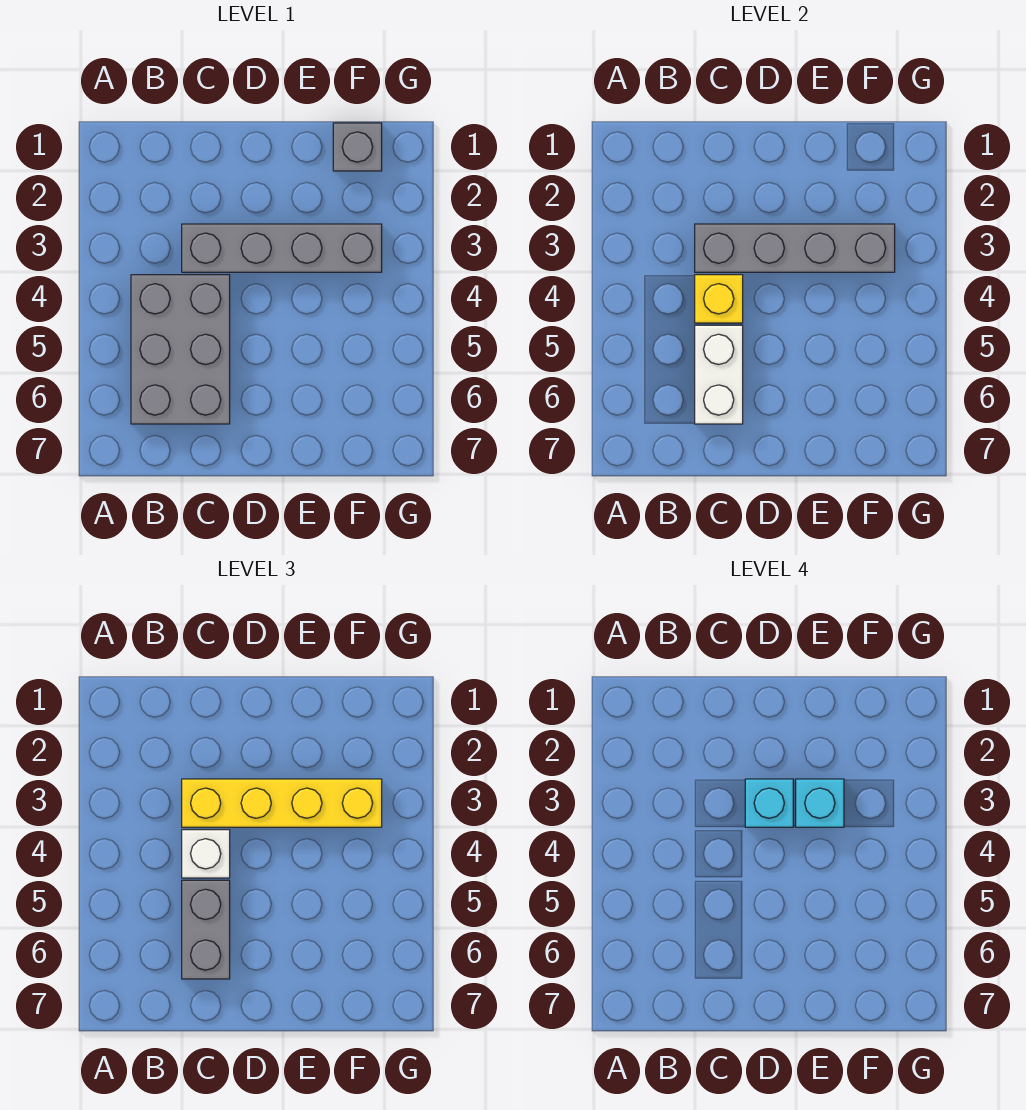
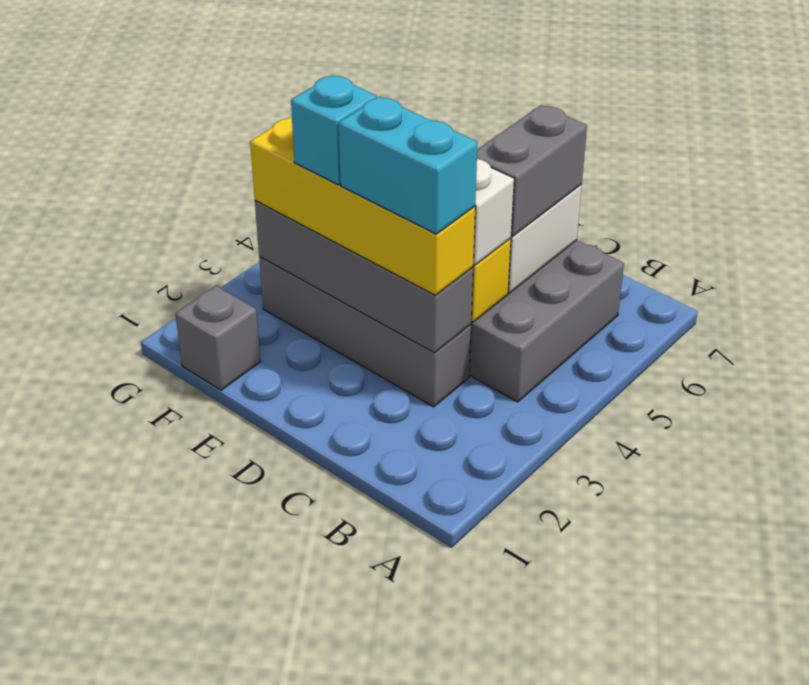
cyan 1x1 brick [745,779,793,827] -> cyan 1x2 brick [339,97,478,234]

